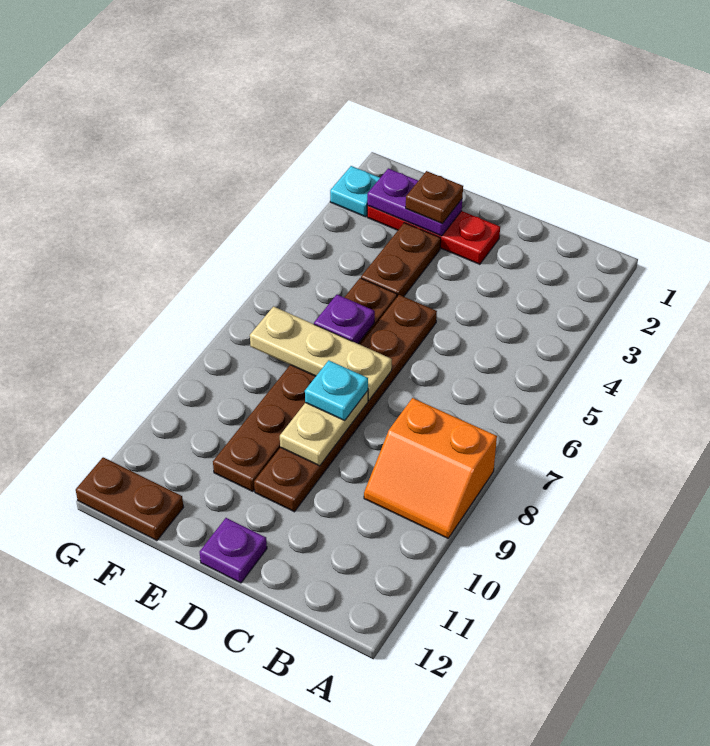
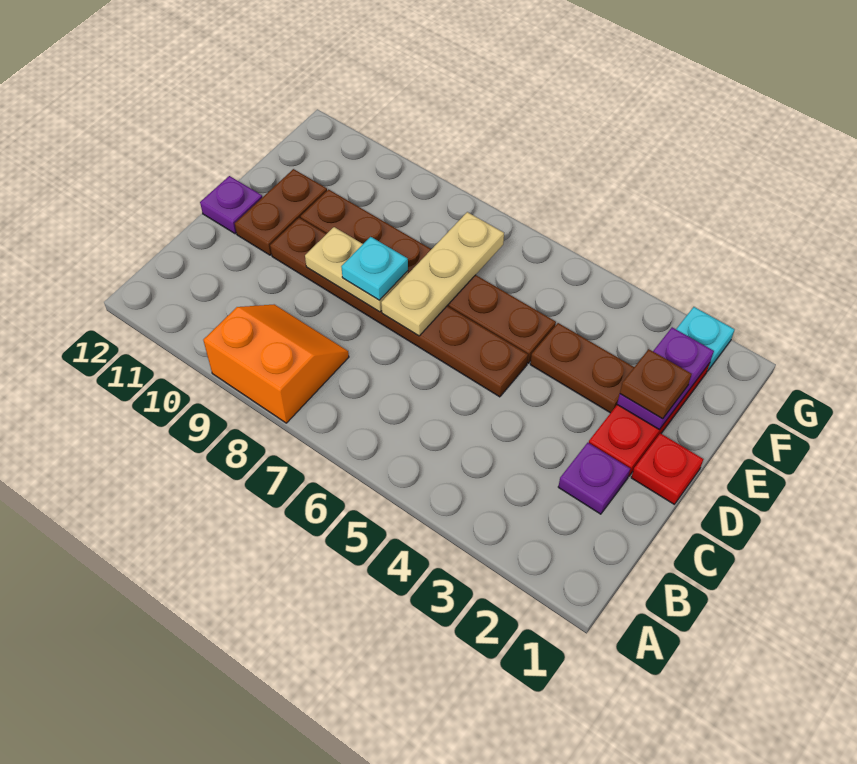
orange 2x2 slope [364,398,497,538] -> orange 2x2 slope turned to [203,304,349,423]
none -> red 1x1 plate [631,433,703,504]
purple 1x1 plate [314,295,375,344] -> purple 1x1 plate moved to [558,443,630,514]
brown 1x2 plate [76,457,184,541] -> brown 1x2 plate moved to [235,169,327,255]

